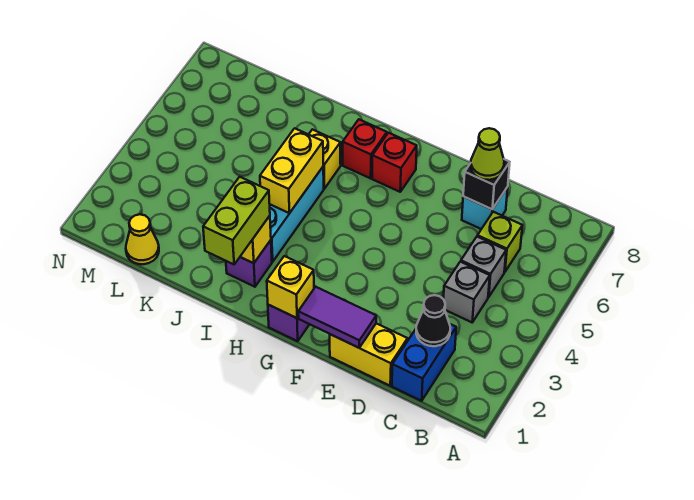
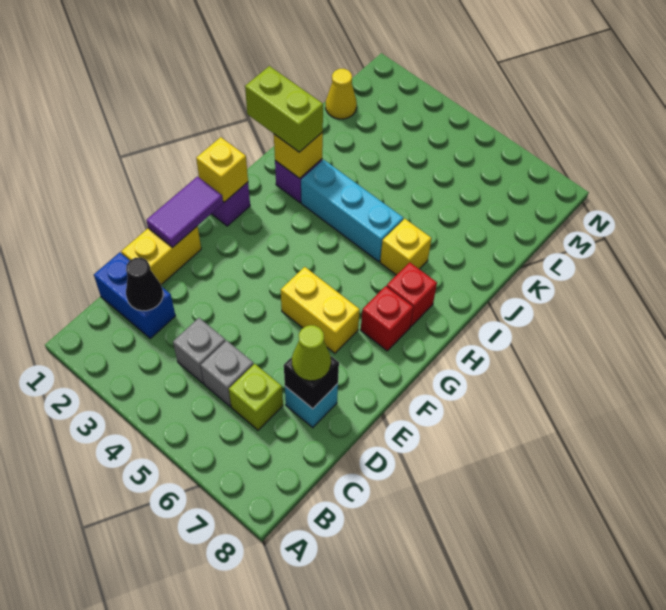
yellow 1x2 brick [260,128,323,213] -> yellow 1x2 brick moved to [281,267,360,353]

